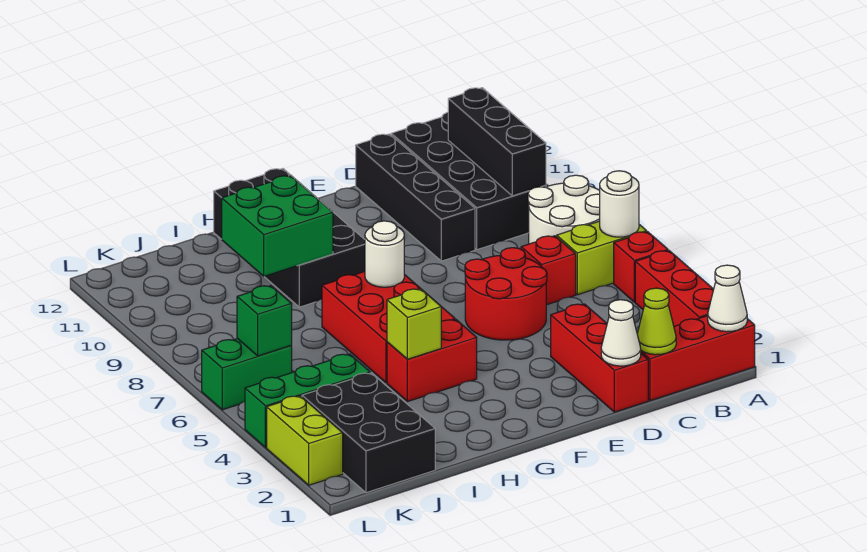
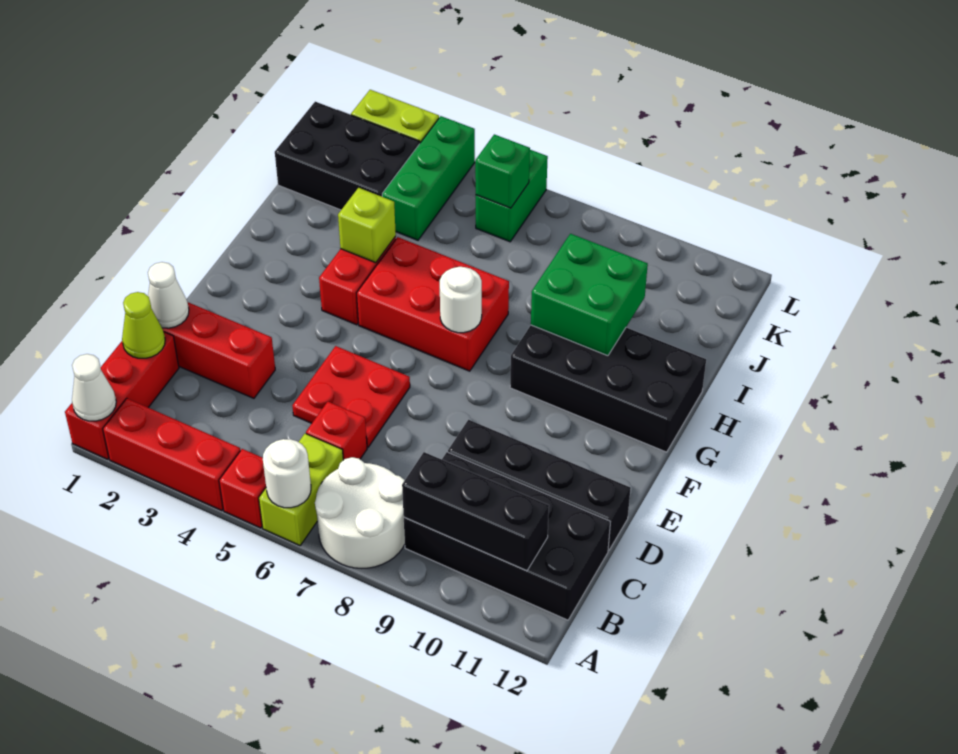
red 2x2 round brick [465,248,547,340] -> red 2x2 plate [292,346,410,447]

